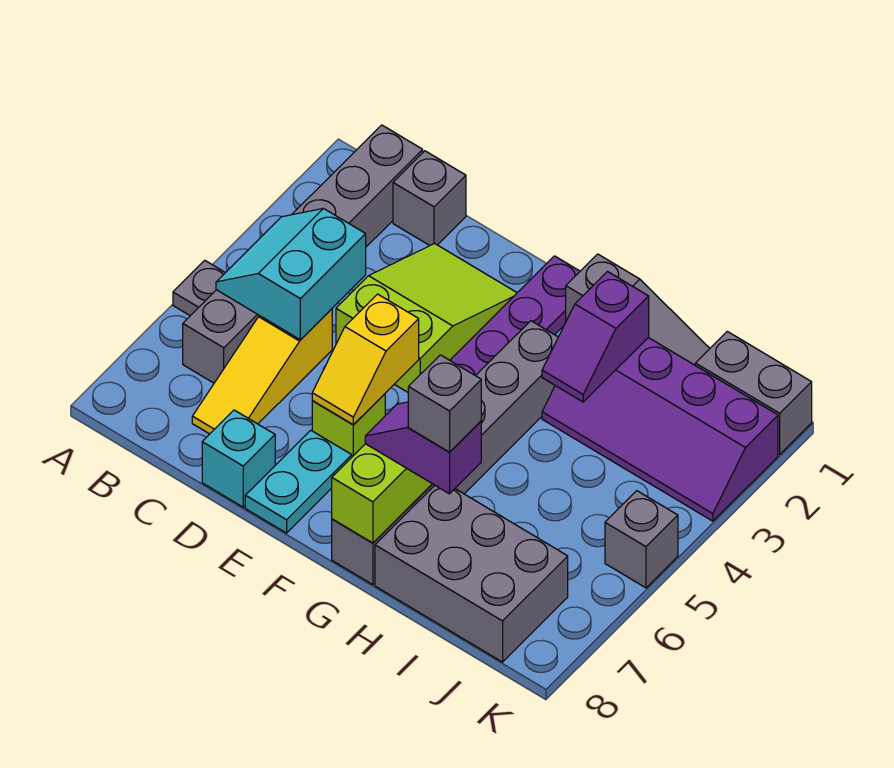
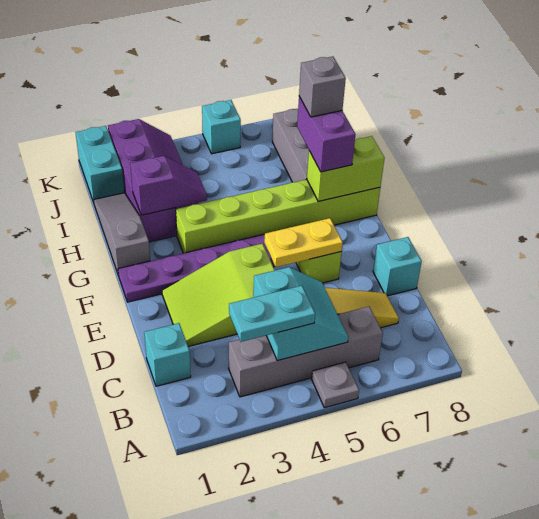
grey 1x6 brick [183,125,423,383] -> grey 1x4 brick [229,307,383,397]
cyan 2x2 slope [216,208,366,340] -> cyan 2x2 slope turned to [253,267,348,361]
grey 1x1 brick [393,151,466,245] -> cyan 1x1 brick [144,323,191,386]
yellow 1x2 slope [312,294,419,425] -> yellow 1x2 plate [264,218,343,267]
cyan 1x2 plate [245,430,352,533] -> cyan 1x2 plate moved to [229,286,315,342]
grey 1x6 brick [332,321,558,585] -> lime 1x6 brick [176,180,380,253]
purple 1x2 slope [365,402,481,494] -> purple 1x2 brick [297,97,356,172]
grey 1x2 brick [695,331,812,454] -> cyan 1x2 brick [76,126,124,202]
grey 1x1 brick [605,491,678,588] -> cyan 1x1 brick [202,100,241,154]

